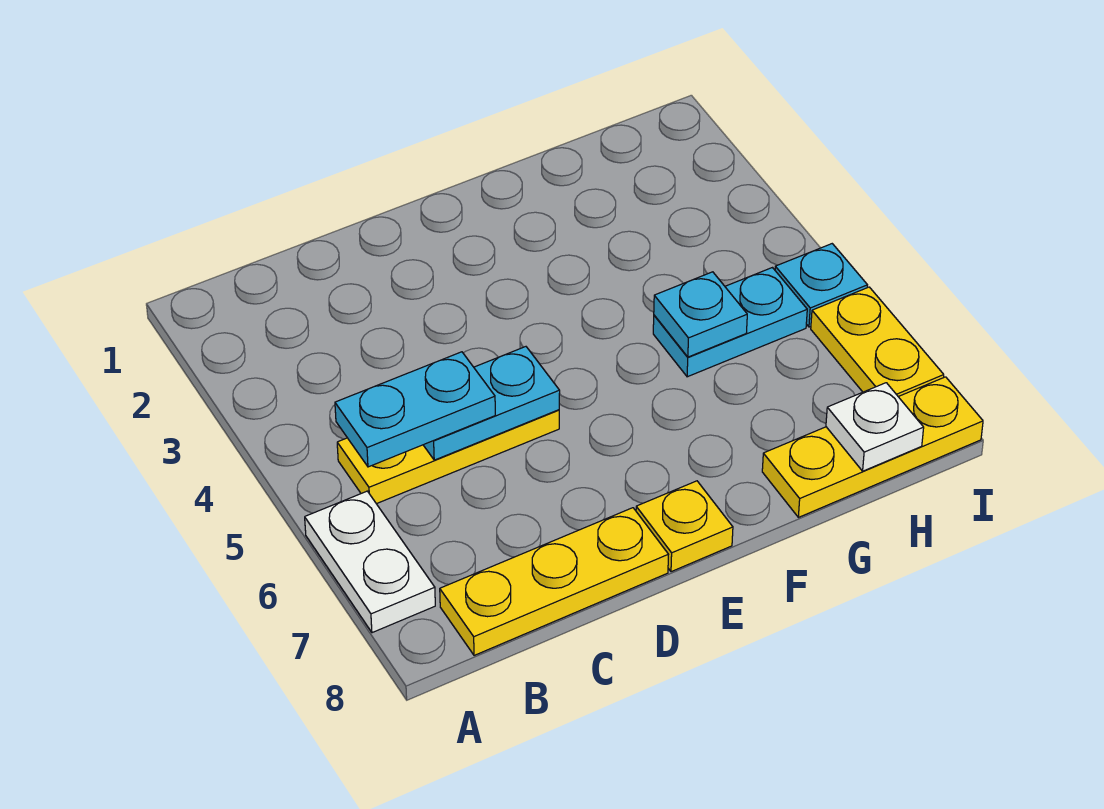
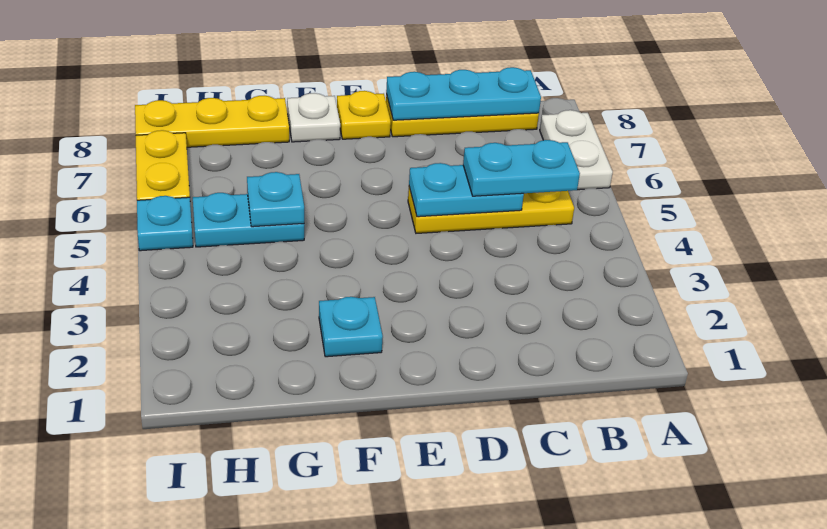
none -> cyan 1x3 plate [386,67,541,120]
none -> cyan 1x1 plate [319,297,383,357]
white 1x1 plate [826,383,924,471] -> white 1x1 plate moved to [287,93,340,142]

